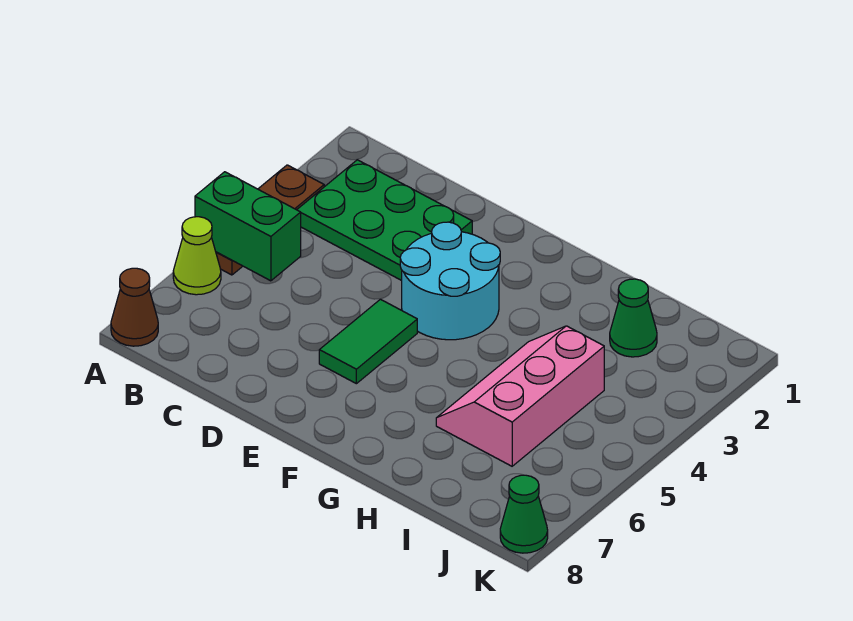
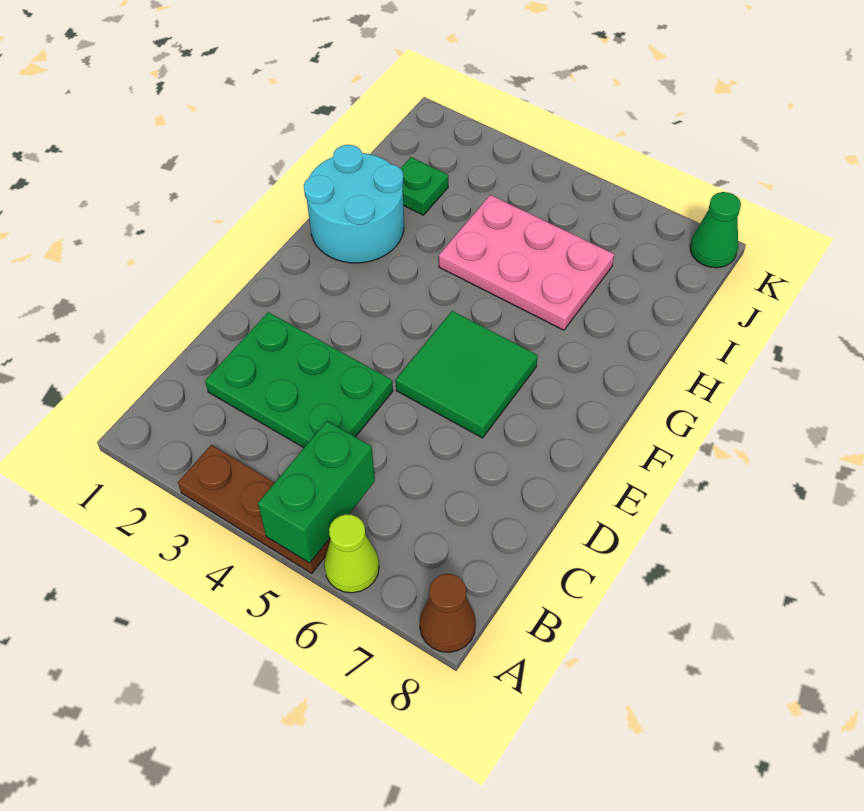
green 2x3 plate [297,160,472,281] -> green 2x3 plate turned to [205,312,393,448]
cyan 2x2 round brick [400,222,500,340] -> cyan 2x2 round brick moved to [304,145,404,263]
green 1x2 tile [319,299,417,384] -> green 2x2 tile [396,311,538,438]
pink 2x3 slope [436,326,604,466] -> pink 2x3 plate [439,195,614,330]
green 1x1 cone [610,279,657,357] -> green 1x1 plate [401,157,448,215]

